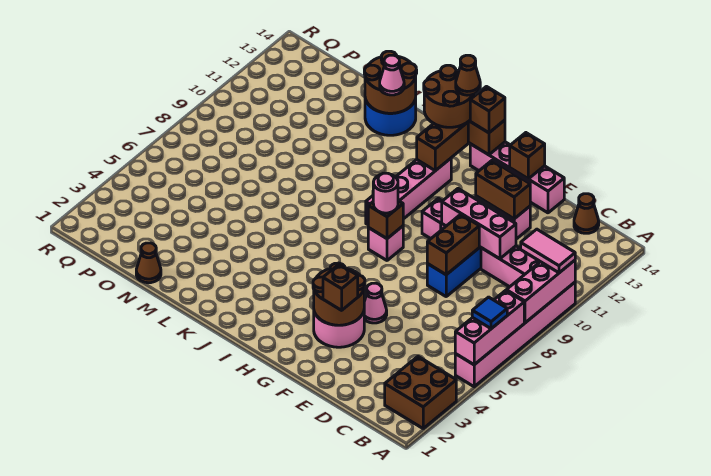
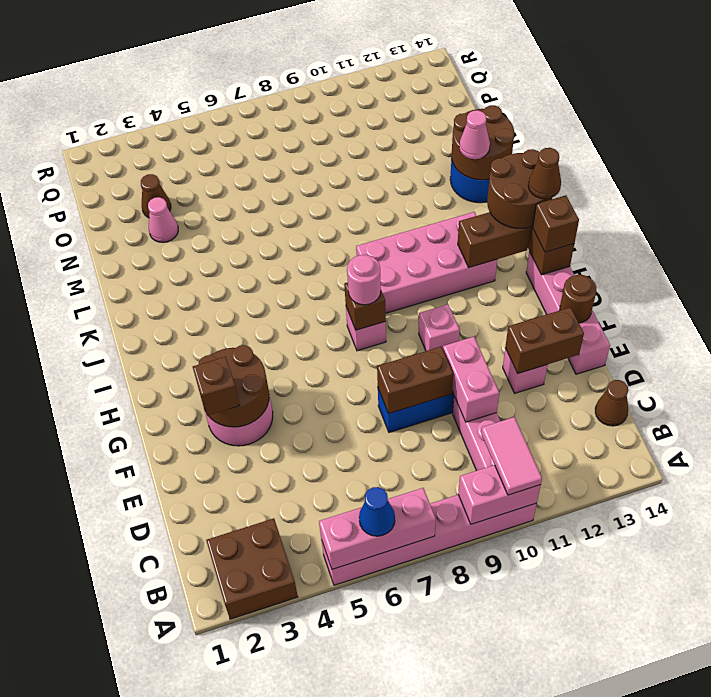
blue 1x1 tile [472,297,507,329] -> blue 1x1 cone [359,487,395,536]
pink 1x3 brick [506,260,575,323] -> pink 1x2 brick [458,465,541,524]
pink 1x3 brick [442,189,516,259] -> pink 1x2 brick [443,337,499,422]
brown 1x2 brick [476,161,530,219] -> brown 1x2 brick turned to [505,307,584,374]
pink 1x1 cone [364,283,387,323] -> pink 1x1 cone moved to [148,197,178,242]
brown 1x1 brick [510,133,545,179] -> brown 1x1 round brick [560,275,596,323]
pink 1x4 brick [366,158,451,224] -> pink 2x4 brick [356,212,497,313]
brown 1x1 cone [136,243,161,283] -> brown 1x1 cone moved to [141,174,171,218]

